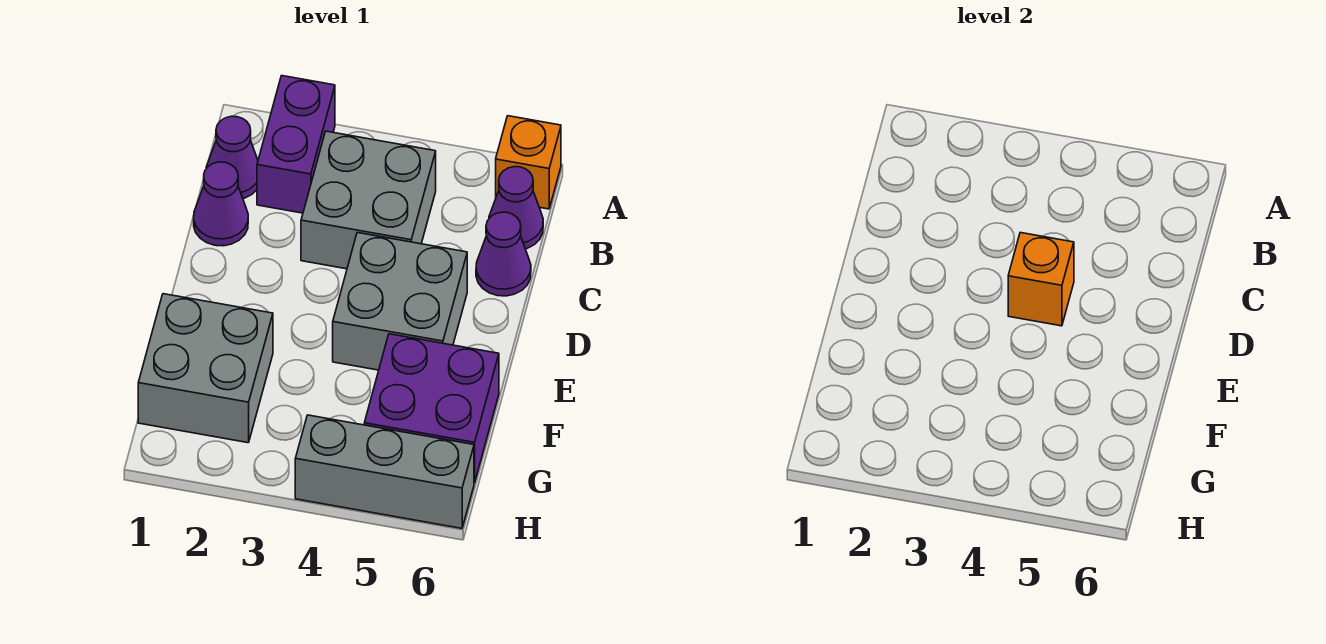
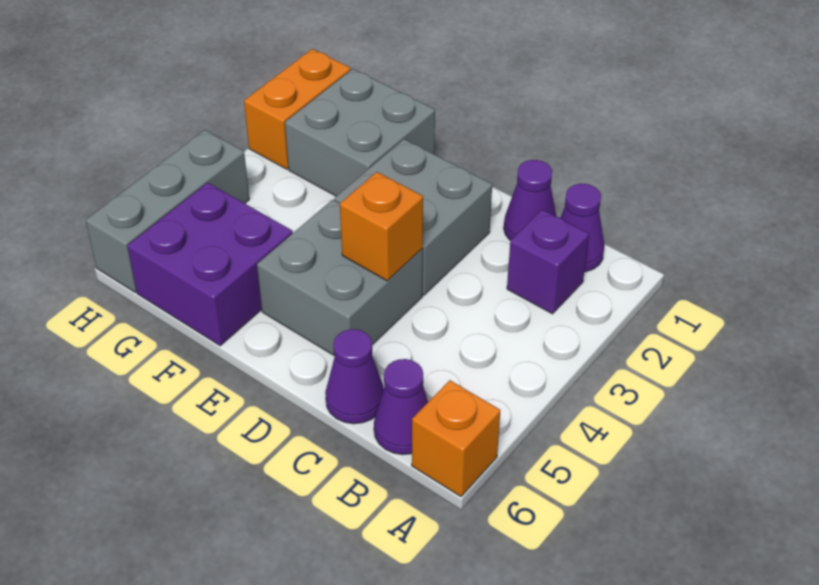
purple 1x2 brick [257,76,335,213] -> purple 1x1 brick [507,210,589,314]
grey 2x2 brick [301,131,436,269] -> grey 2x2 brick moved to [334,139,492,295]
none -> orange 1x2 brick [244,49,351,169]

